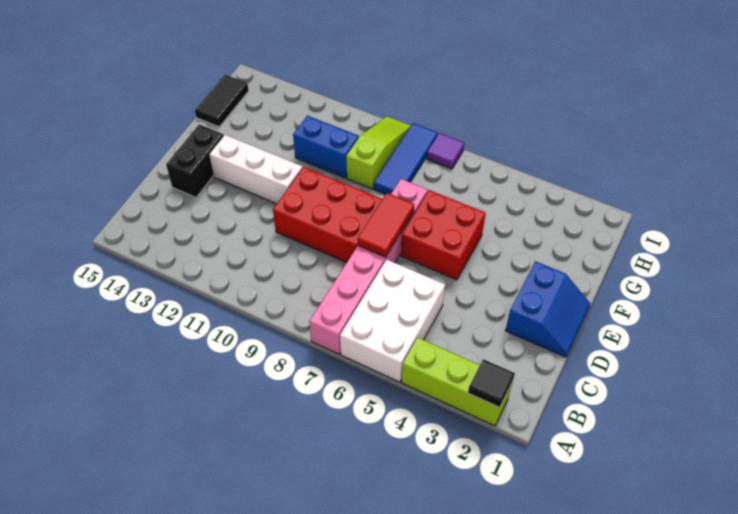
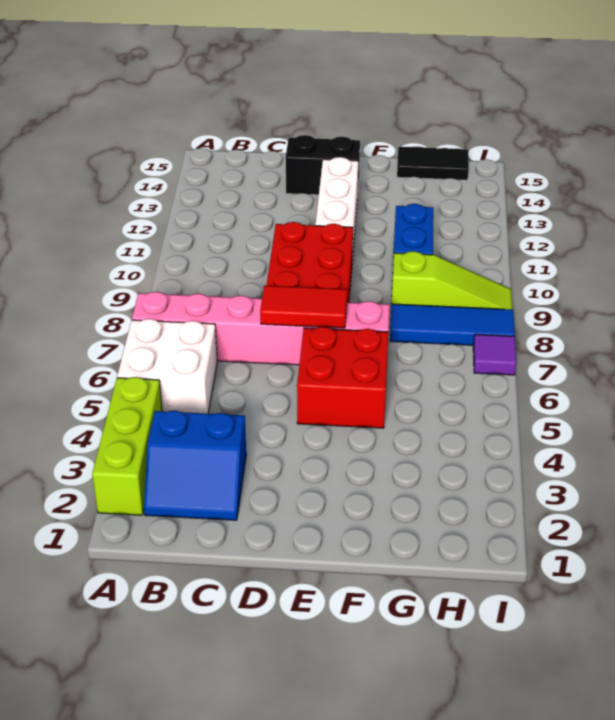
black 1x1 tile [468,359,515,408] -> none
white 2x3 brick [340,260,445,382] -> white 2x2 brick [117,319,217,414]
blue 2x2 slope [505,261,590,357] -> blue 2x2 slope moved to [144,411,246,520]

